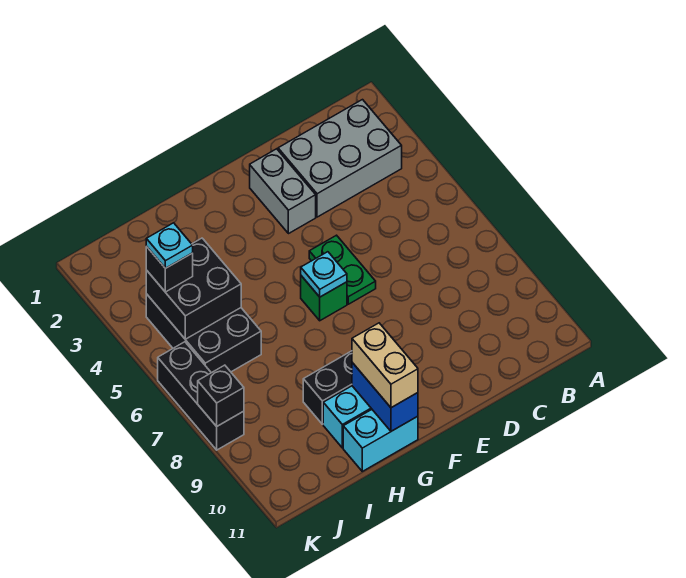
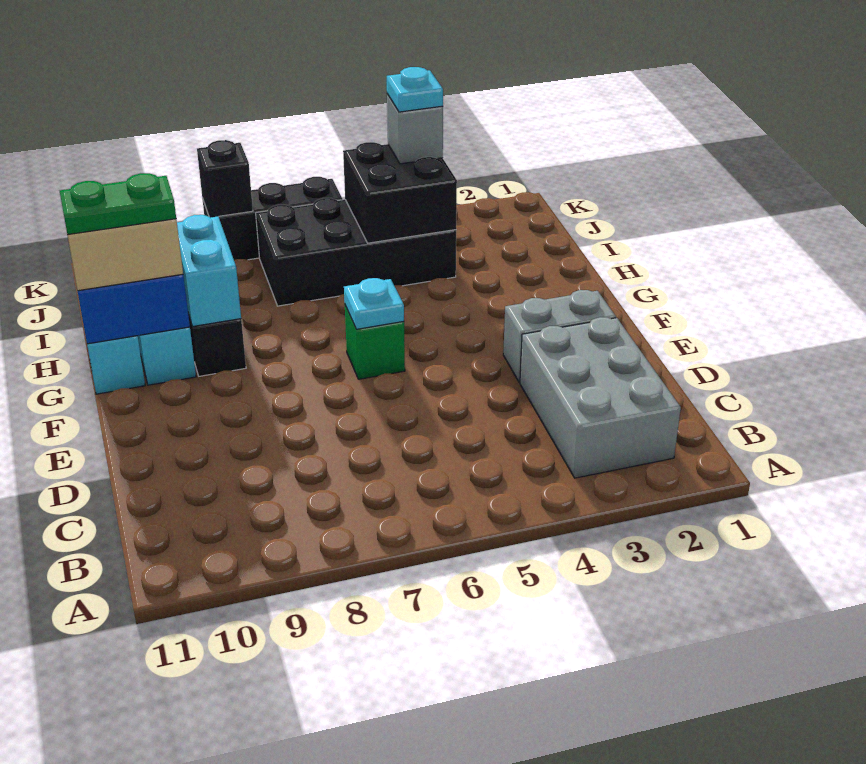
green 1x2 plate [309,235,376,304] -> green 1x2 plate moved to [60,173,176,235]
none -> cyan 1x2 brick [177,215,241,327]
black 2x3 brick [146,294,261,373] -> black 2x4 brick [256,198,456,306]
black 1x1 brick [146,247,193,292] -> grey 1x1 brick [387,94,443,164]

